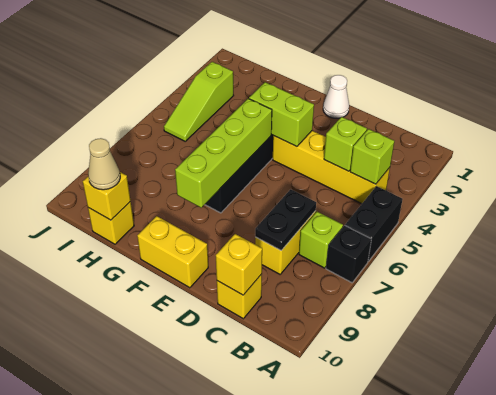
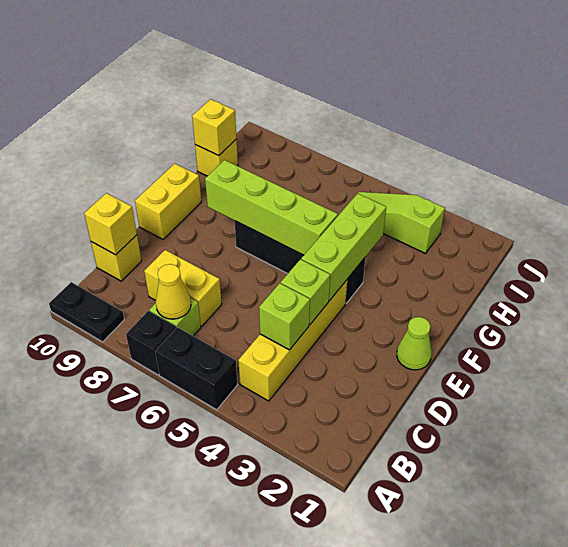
lime 1x1 brick [350,129,394,184] -> lime 1x1 brick moved to [281,259,330,325]
none -> yellow 1x1 cone [156,264,191,319]
black 1x2 plate [255,189,316,250] -> black 1x2 plate moved to [49,282,124,342]
white 1x1 cone [323,75,349,118] -> lime 1x1 cone [397,317,432,370]
lime 1x2 brick [249,82,314,147] -> lime 1x3 brick [301,193,386,301]
tan 1x1 cone [88,138,120,190] -> none

